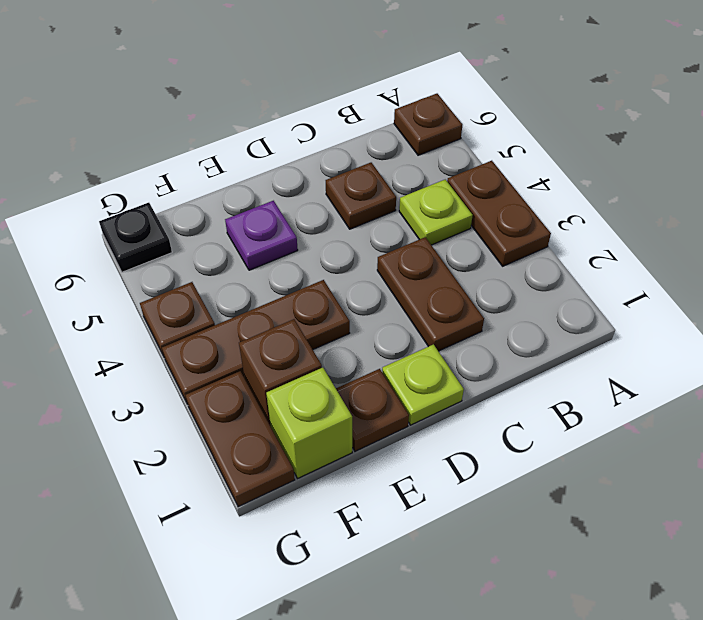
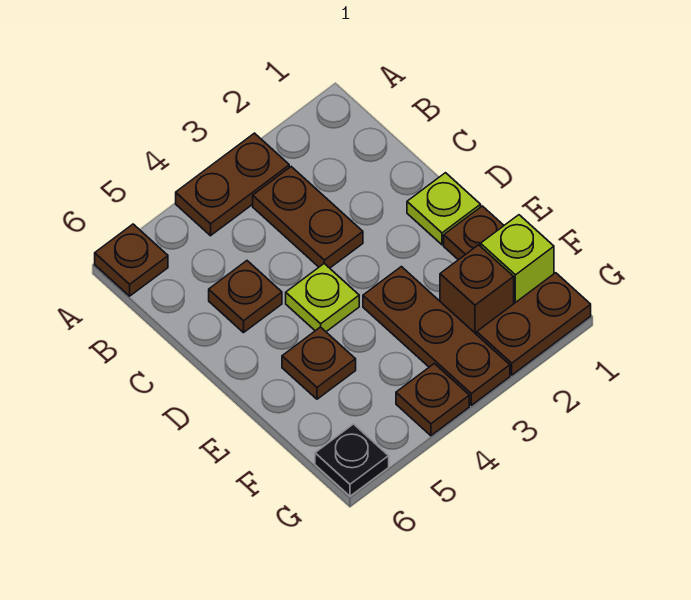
lime 1x1 plate [399,179,473,245] -> lime 1x1 plate moved to [286,264,359,332]
brown 1x2 plate [377,237,484,351] -> brown 1x2 plate turned to [253,167,363,268]
purple 1x1 plate [225,201,298,270] -> brown 1x1 plate [282,327,356,399]

